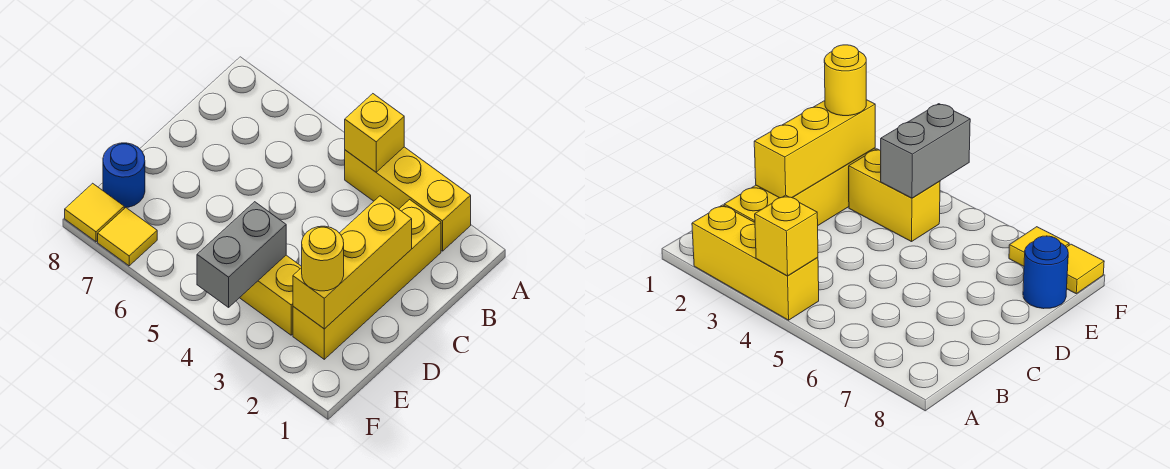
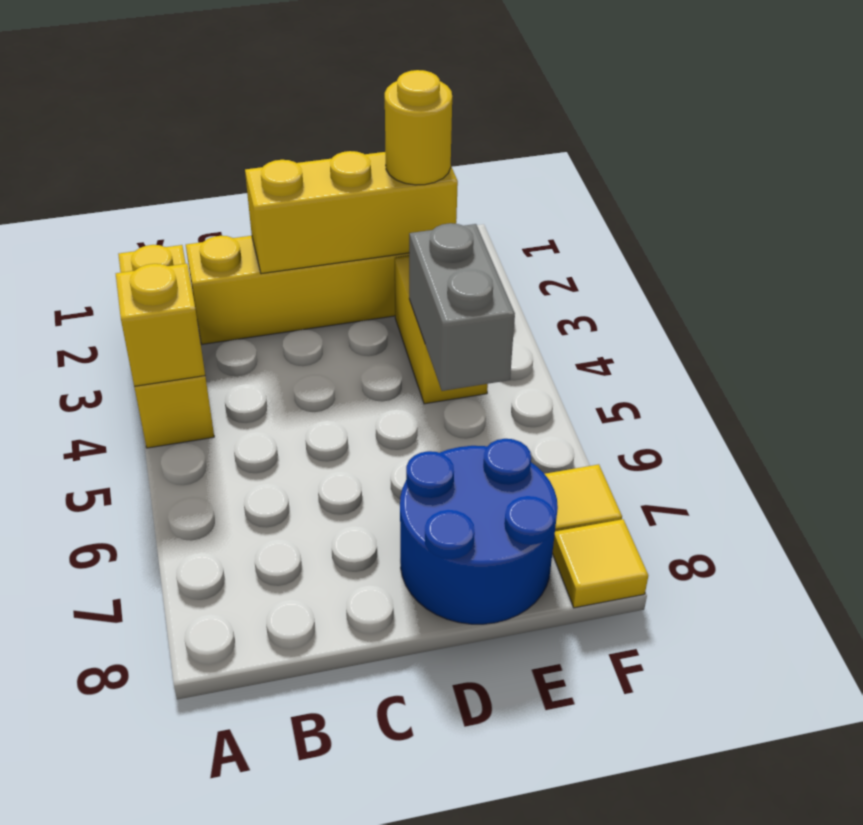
grey 1x2 brick [197,202,286,307] -> grey 1x2 brick turned to [409,223,515,391]
blue 1x1 round brick [103,143,145,208] -> blue 2x2 round brick [400,439,558,624]

